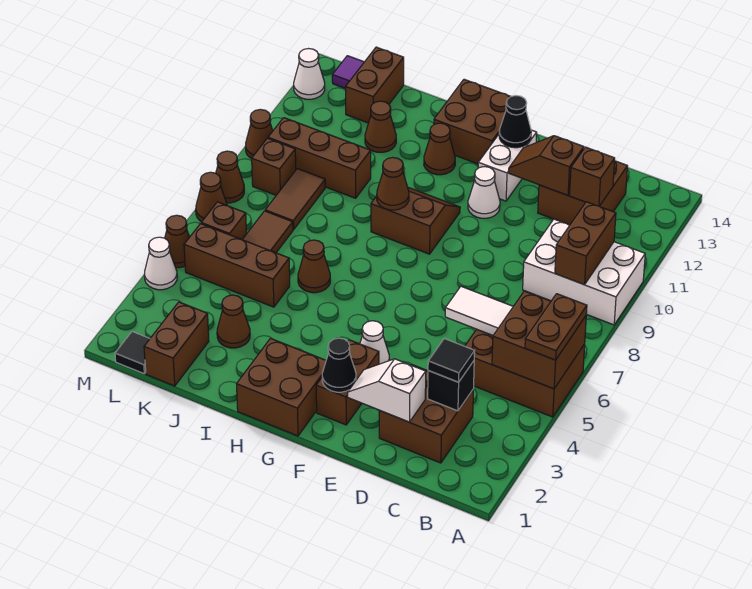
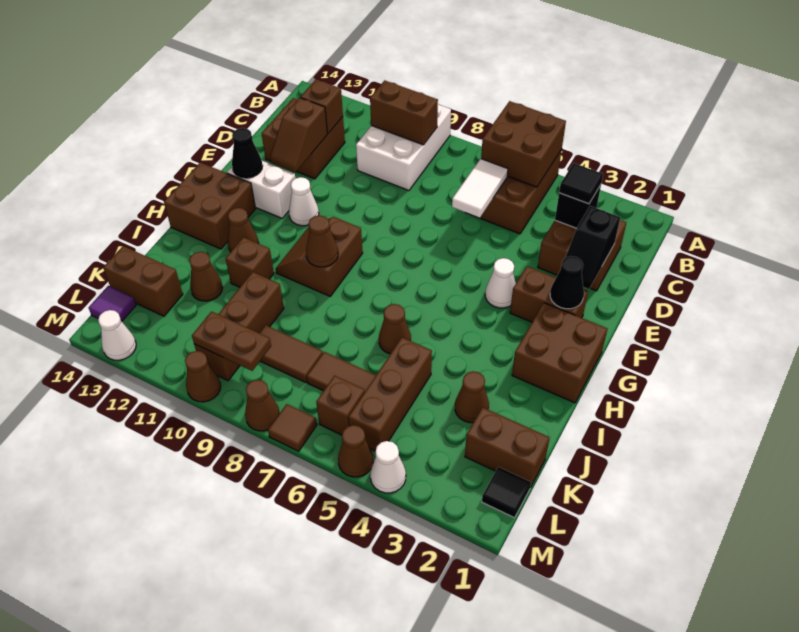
brown 1x2 plate [525,294,587,360] -> brown 1x2 plate moved to [192,312,271,371]
white 1x2 slope [348,359,426,422] -> black 1x2 slope [565,206,620,289]
brown 1x1 brick [252,138,296,195] -> brown 1x1 brick moved to [226,237,274,287]
brown 1x1 cone [196,172,227,222] -> brown 1x1 tile [268,404,317,451]

